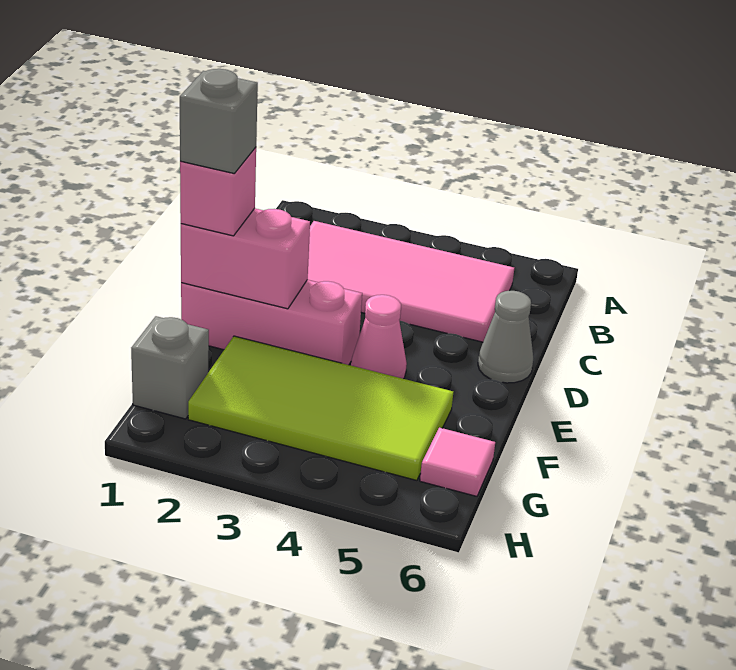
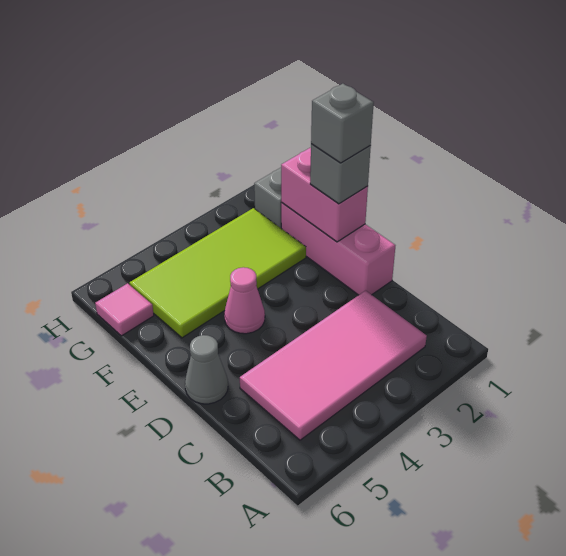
pink 1x3 brick [181,280,362,365] -> pink 1x3 brick turned to [281,203,395,295]
pink 1x2 brick [181,208,310,309] -> pink 1x2 brick turned to [281,148,368,242]
pink 1x1 brick [180,147,256,236] -> grey 1x1 brick [310,144,371,204]

